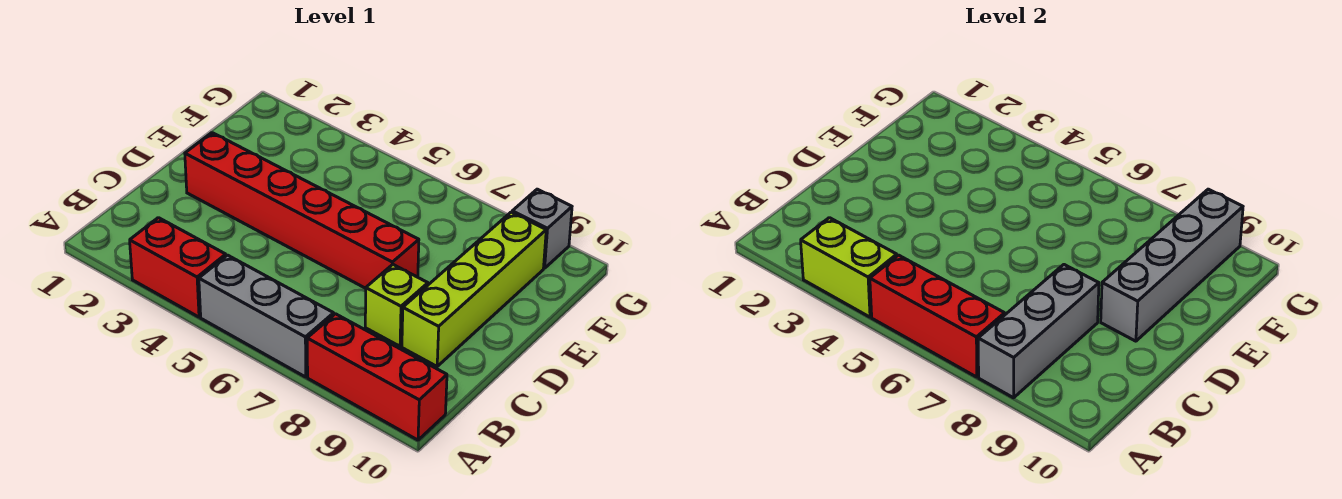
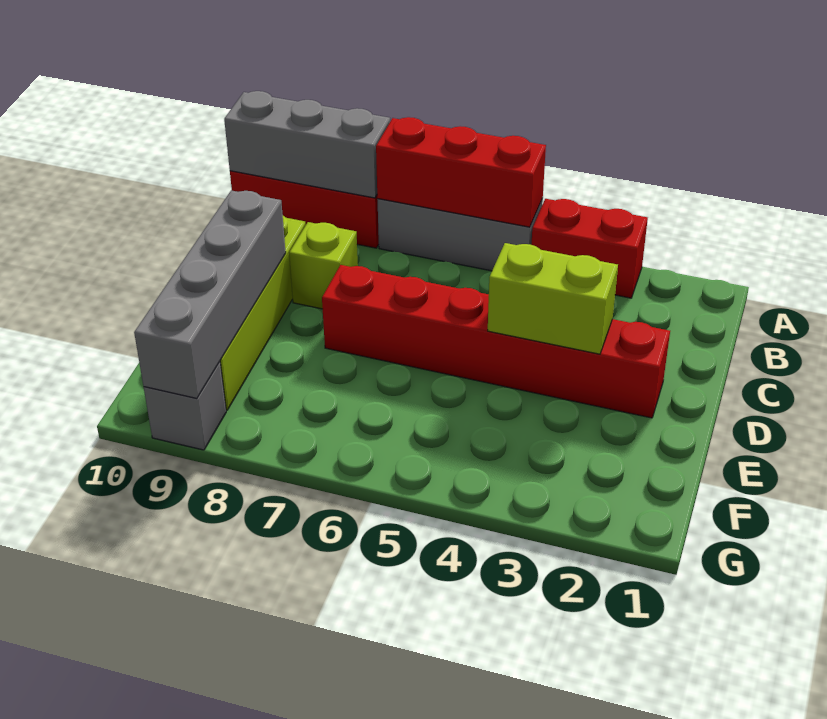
lime 1x2 brick [801,218,897,317] -> lime 1x2 brick moved to [488,243,618,354]
grey 1x3 brick [978,265,1099,398] -> grey 1x3 brick turned to [224,91,390,198]

